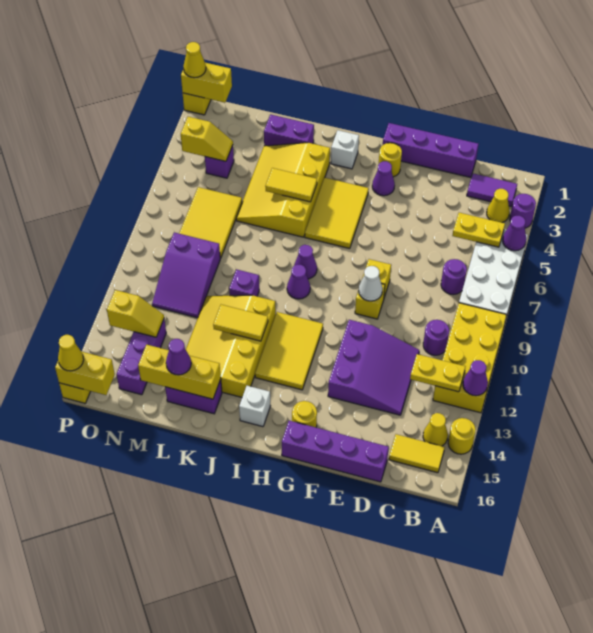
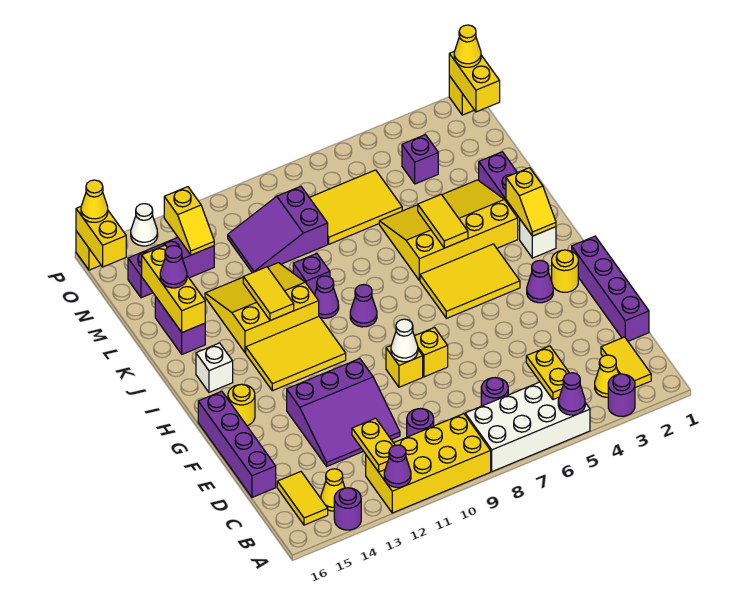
yellow 1x1 round brick [448,418,476,454] -> purple 1x1 round brick [334,488,361,530]
purple 1x2 tile [467,174,517,206] -> yellow 1x2 tile [601,337,651,388]
purple 1x1 cone [294,245,317,279] -> purple 1x1 cone moved to [314,276,339,318]
yellow 3x4 slope [186,295,276,397] -> yellow 3x3 slope [205,263,319,353]
yellow 1x2 slope [181,117,233,161] -> yellow 1x2 slope moved to [506,168,556,236]
none -> white 1x1 cone [131,204,158,246]

